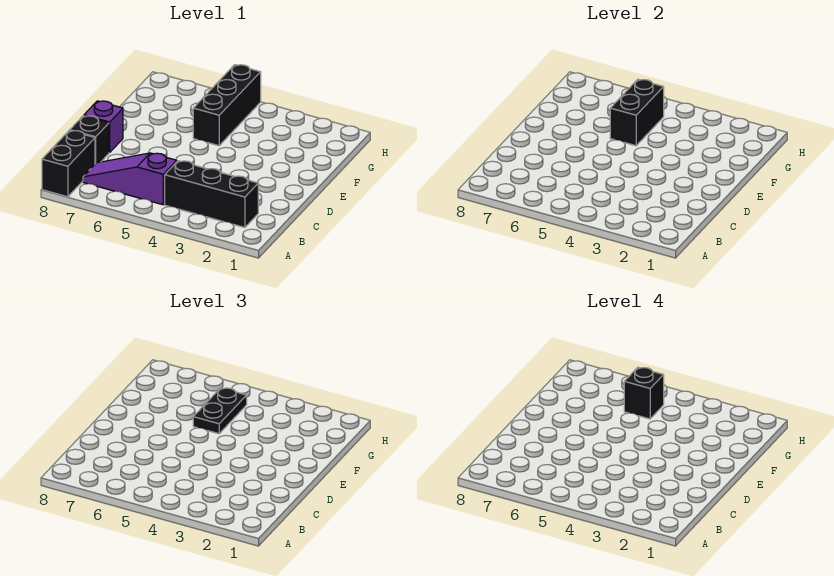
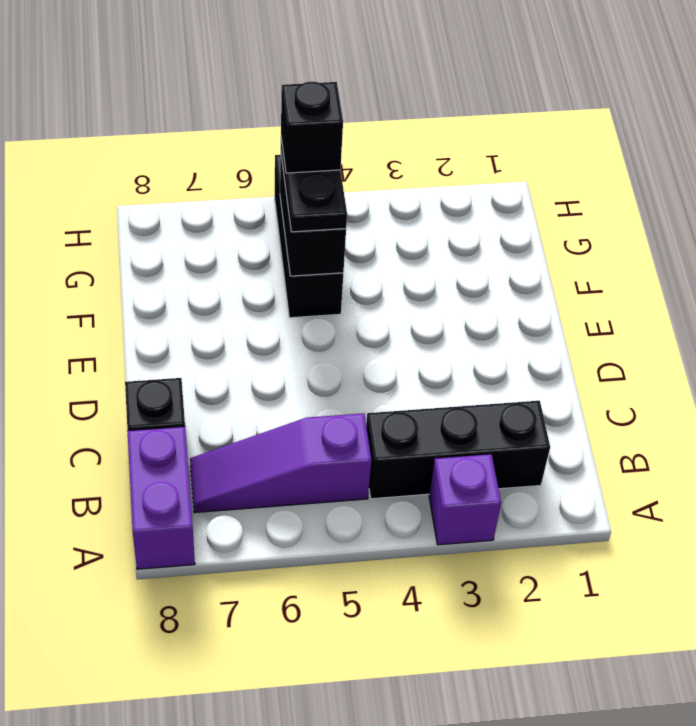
black 1x2 brick [42,130,95,197] -> purple 1x2 brick [128,426,195,569]
purple 1x1 brick [84,101,123,152] -> purple 1x1 brick moved to [429,454,501,545]

